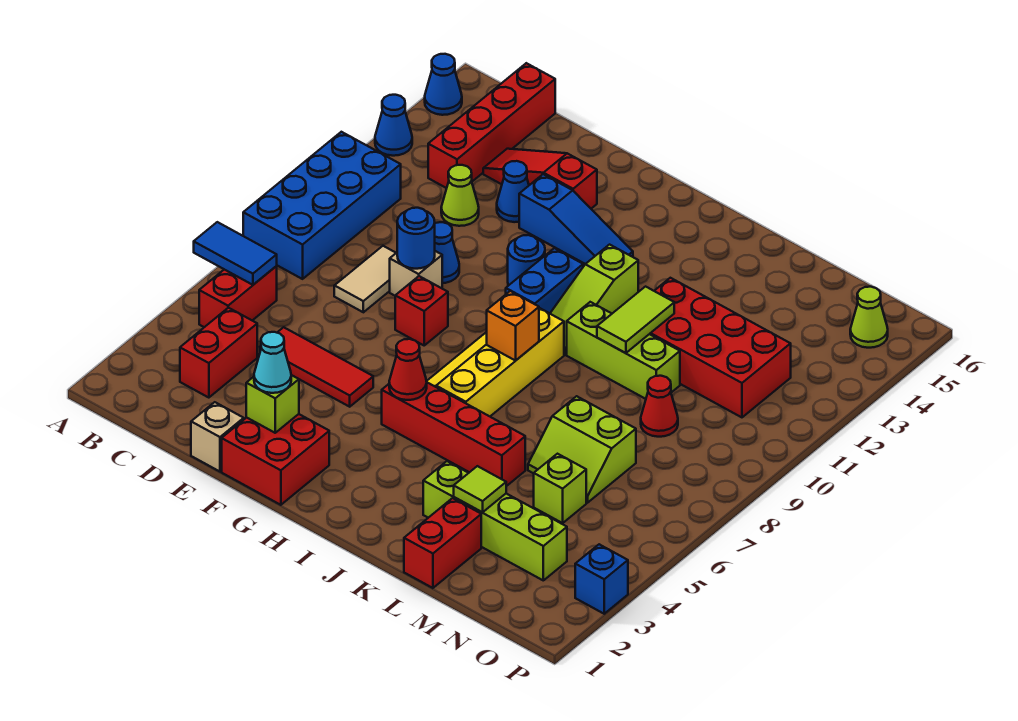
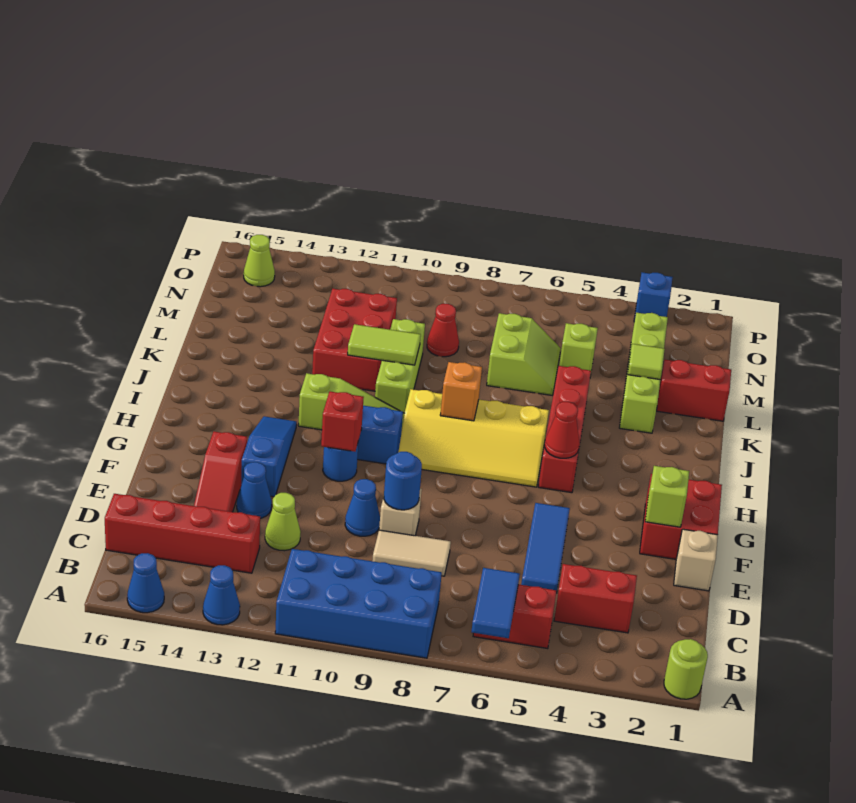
none -> lime 1x1 round brick [664,639,708,699]
red 1x3 tile [260,327,373,407] -> blue 1x3 tile [521,503,570,593]
cyan 1x1 cone [254,332,291,393] -> none
red 1x1 brick [395,276,448,345] -> red 1x1 brick moved to [321,392,364,452]
red 2x4 brick [650,278,791,417] -> red 2x3 brick [312,289,397,391]

